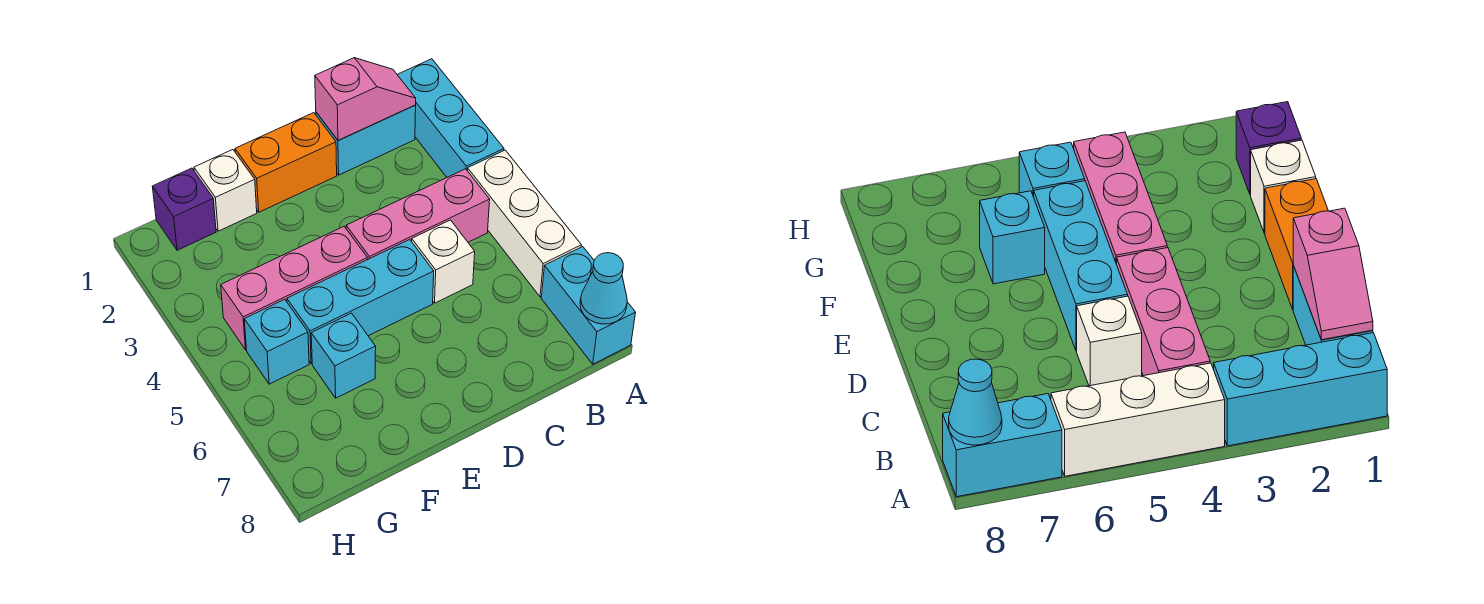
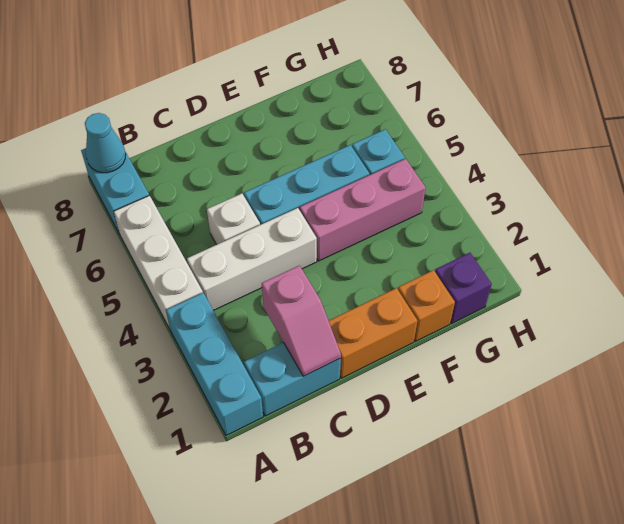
pink 1x2 slope [315,58,416,141] -> pink 1x2 slope turned to [262,266,341,376]
pink 1x3 brick [346,169,490,260] -> white 1x3 brick [187,208,317,310]
white 1x1 brick [194,150,257,231] -> orange 1x1 brick [398,270,455,341]
cyan 1x1 brick [311,313,376,398] -> none

